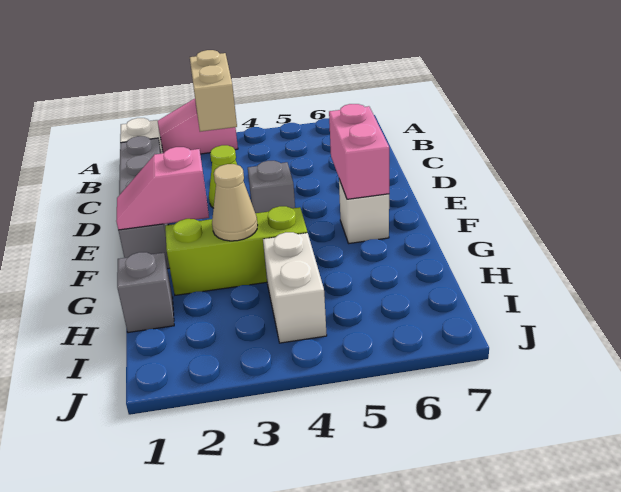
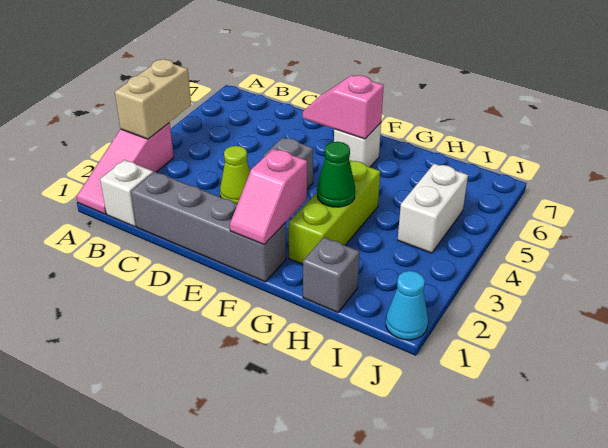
tan 1x2 brick [190,50,237,132] -> tan 1x2 brick turned to [115,59,191,139]
pink 1x2 brick [329,104,389,199] -> pink 1x2 slope [303,75,384,139]
tan 1x1 cone [212,164,258,241] -> green 1x1 cone [317,142,355,207]
white 1x2 brick [263,232,327,343] -> white 1x2 brick turned to [398,164,468,253]
none -> cyan 1x1 cone [386,271,428,340]

